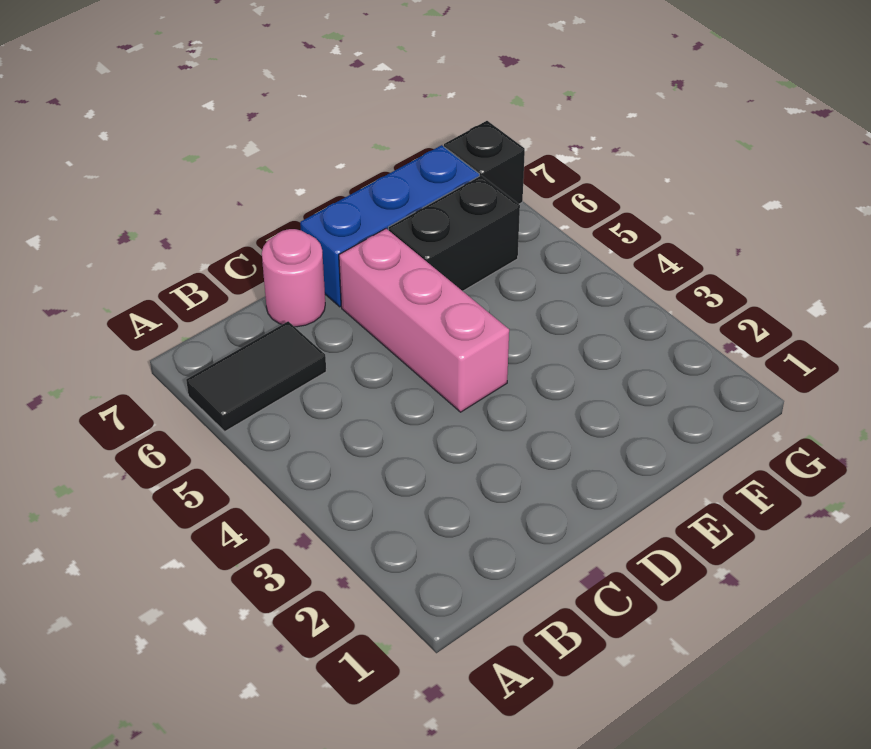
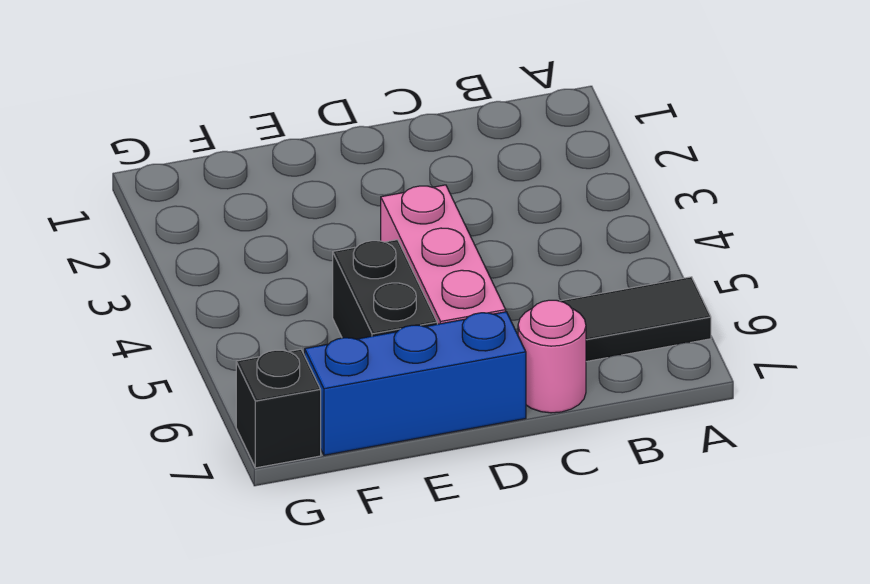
black 1x2 brick [388,176,520,291] -> black 1x2 brick turned to [333,240,437,339]

